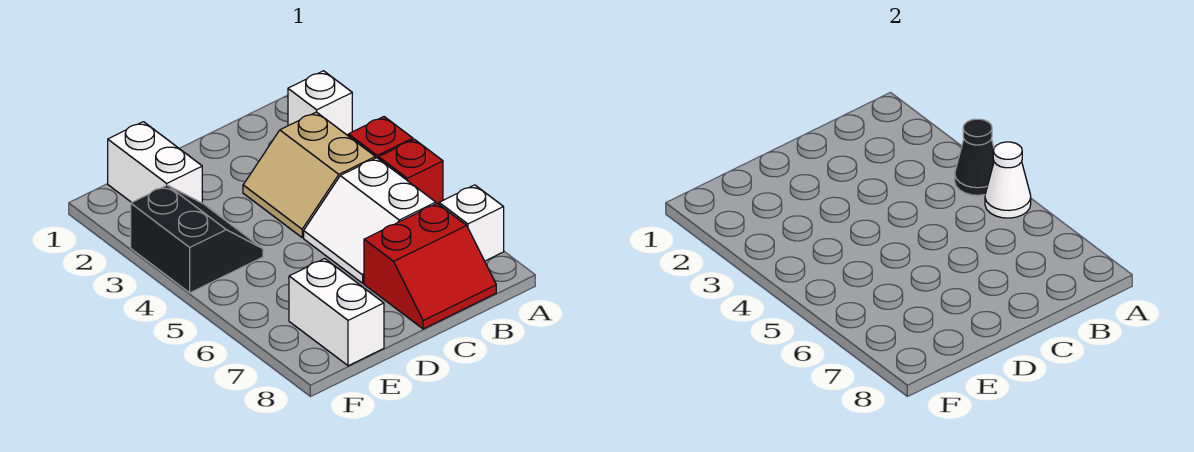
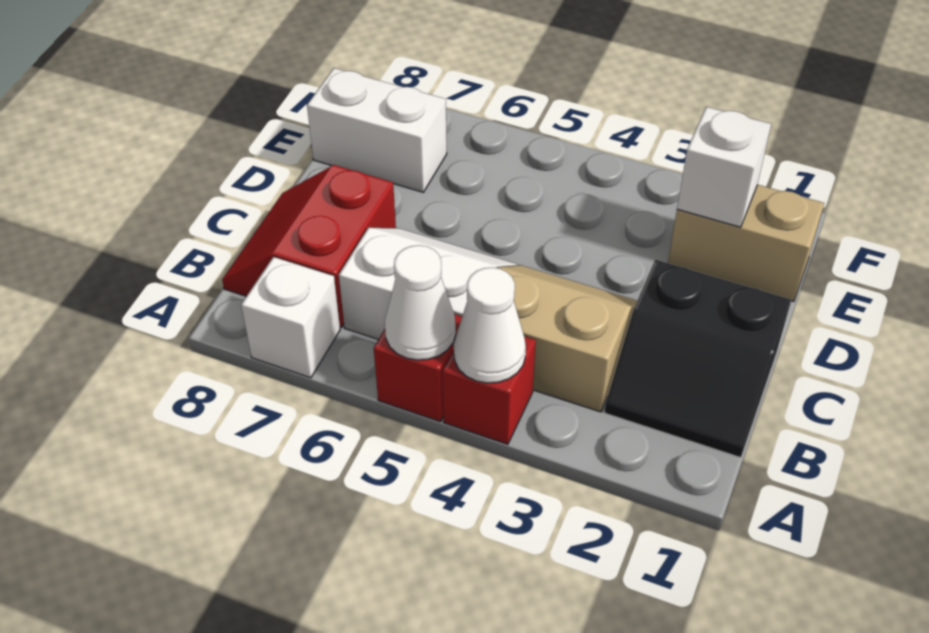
white 1x1 brick [288,71,352,135] -> white 1x1 brick moved to [677,107,771,227]
black 1x1 cone [955,119,994,195] -> white 1x1 cone [454,267,526,383]
white 1x2 brick [108,122,202,203] -> tan 1x2 brick [668,185,824,302]
black 2x2 slope [131,185,263,293] -> black 2x2 slope moved to [604,260,791,458]

